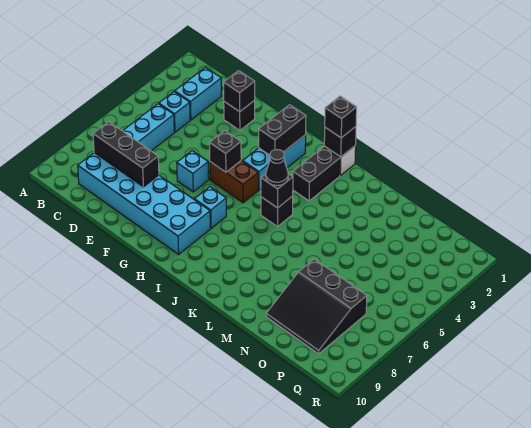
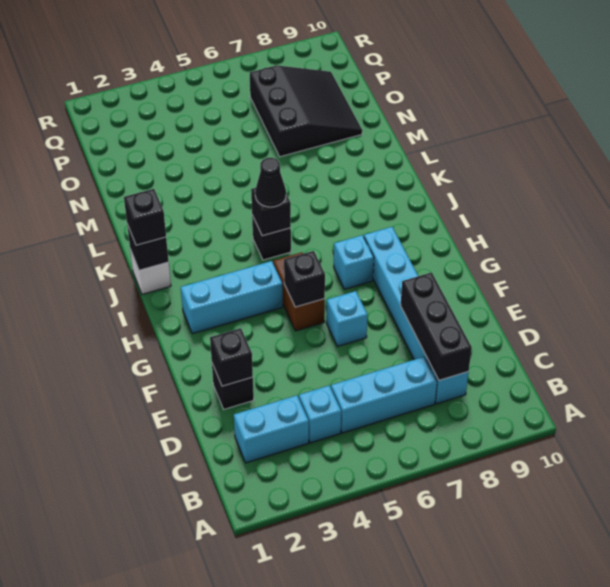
cyan 2x6 brick [78,153,210,254] -> cyan 1x6 brick [364,227,469,404]
black 1x2 brick [259,105,306,155] -> none
black 1x2 brick [293,147,340,201] -> none

